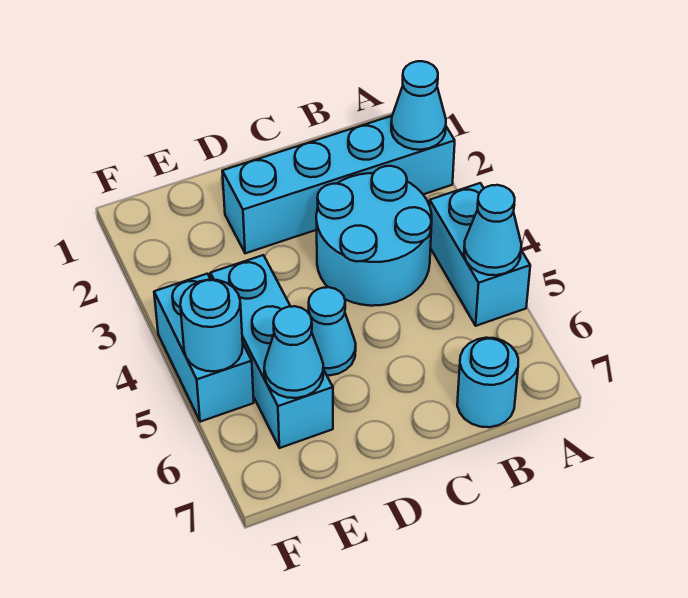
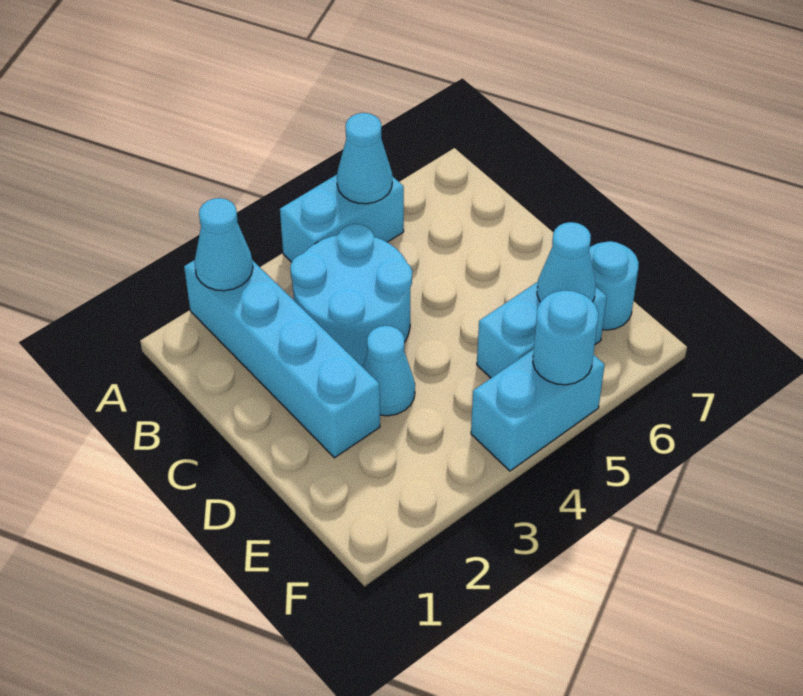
cyan 1x1 round brick [457,338,518,427] -> cyan 1x1 round brick moved to [589,241,639,330]
cyan 1x1 cone [309,287,356,375] -> cyan 1x1 cone moved to [363,326,415,416]
cyan 1x3 brick [211,255,333,448] -> cyan 1x2 brick [477,282,607,378]

